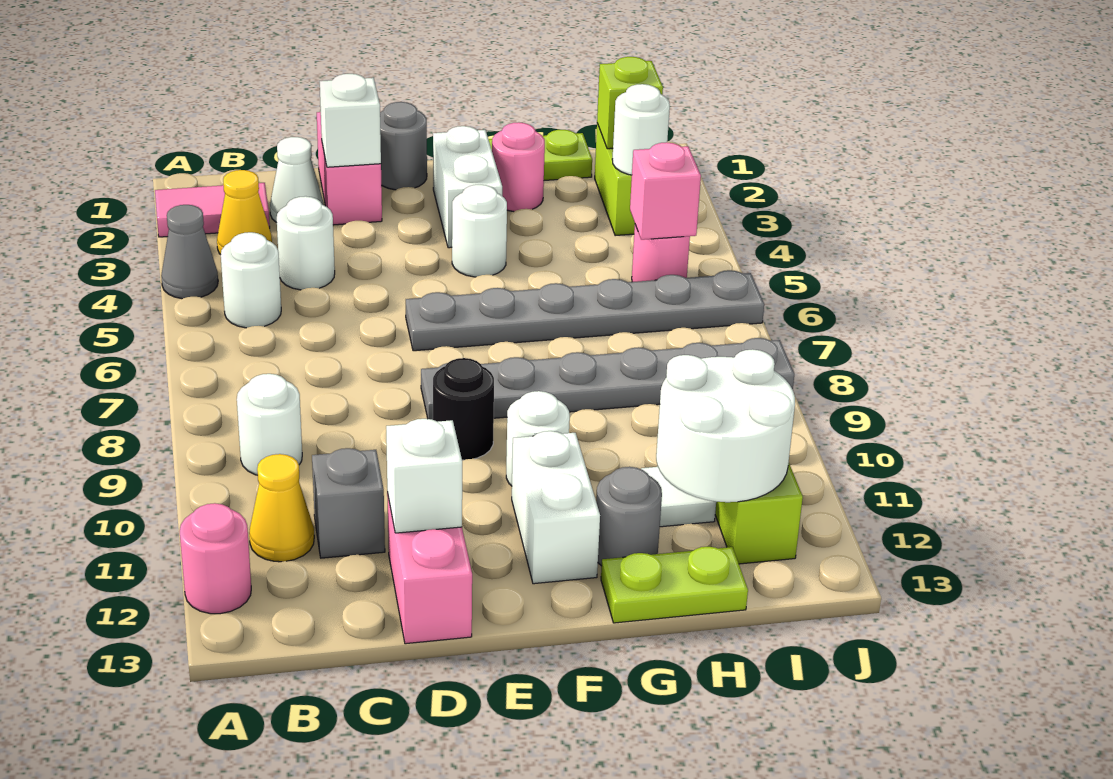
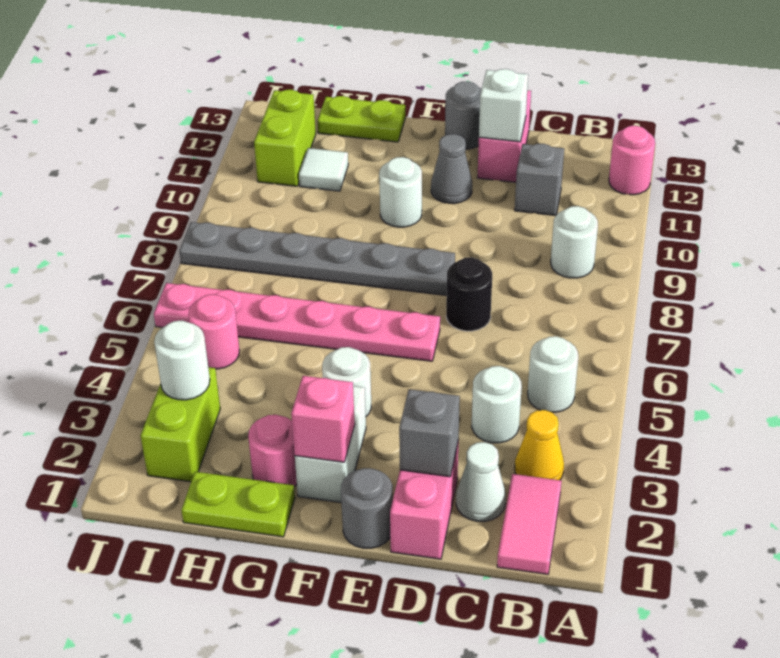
pink 1x2 tile [155,183,270,237] -> pink 1x2 tile turned to [497,474,562,574]
grey 1x1 cone [161,205,218,299] -> grey 1x1 cone moved to [431,134,472,204]
yellow 1x1 cone [249,454,314,562] -> none
white 1x1 brick [320,74,381,167] -> grey 1x1 brick [399,389,460,477]
grey 1x6 plate [406,270,764,351] -> pink 1x6 plate [154,283,440,361]
black 1x1 round brick [433,358,494,460] -> black 1x1 round brick moved to [446,257,492,331]
white 1x2 brick [512,431,600,584] -> none
grey 1x1 round brick [596,467,662,566] -> grey 1x1 round brick moved to [445,81,482,149]
white 2x2 round brick [656,349,795,502] -> none
lime 1x1 brick [597,57,663,149] -> none
pink 1x1 brick [630,142,701,240] -> pink 1x1 brick moved to [291,376,355,462]

